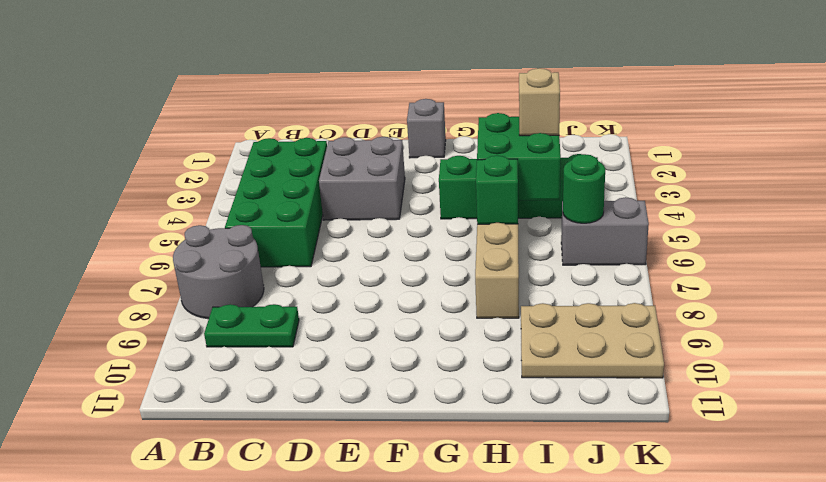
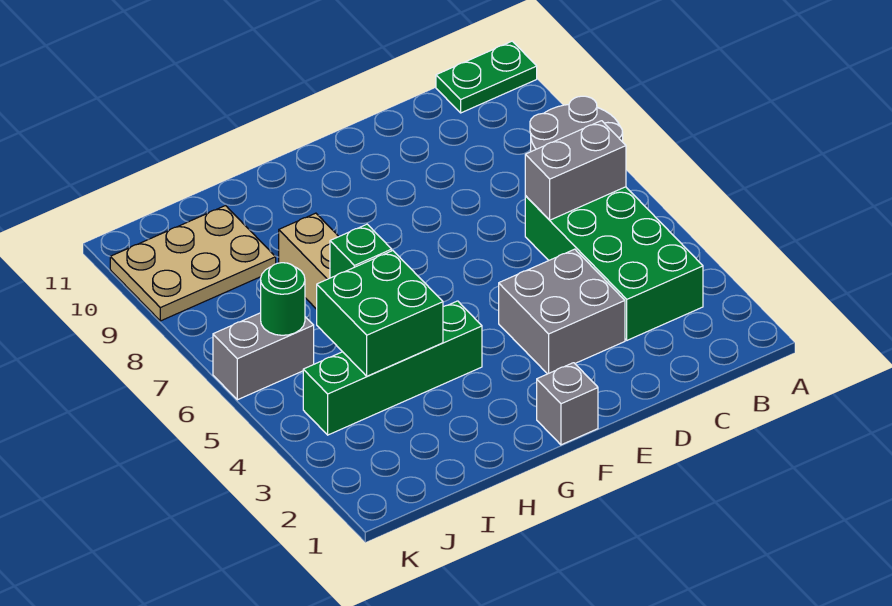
none -> grey 1x2 brick [525,121,626,220]
green 1x2 plate [204,304,299,347] -> green 1x2 plate moved to [436,41,537,113]
tan 1x1 brick [519,68,560,136] -> none

